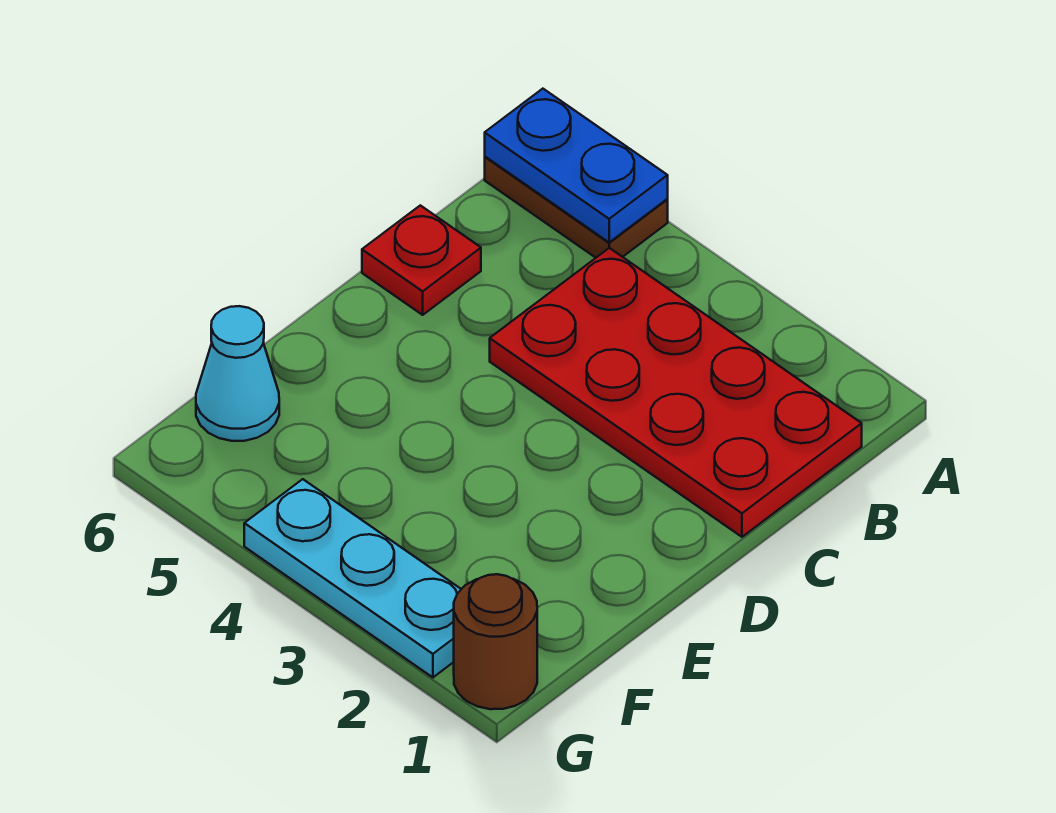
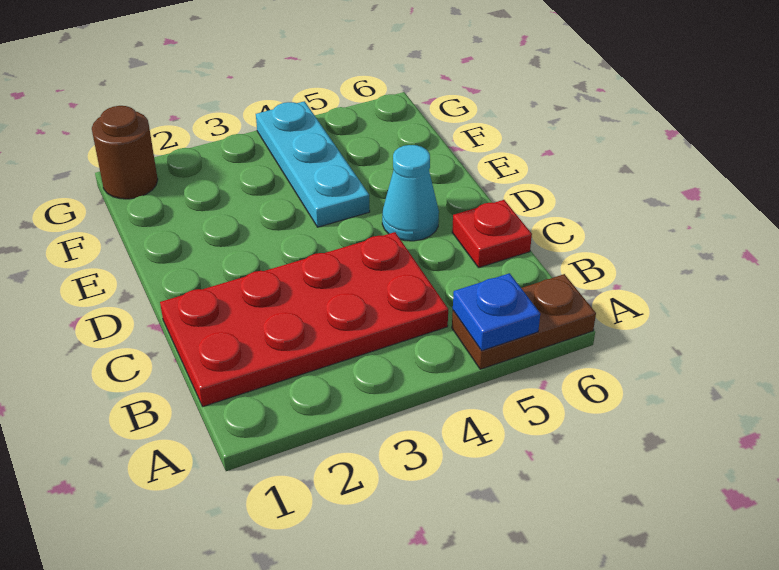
blue 1x2 plate [485,89,668,242] -> blue 1x1 plate [453,273,540,351]
cyan 1x1 cone [196,306,279,441] -> cyan 1x1 cone moved to [382,145,439,241]
cyan 1x3 plate [244,479,461,677] -> cyan 1x3 plate turned to [256,101,370,227]

